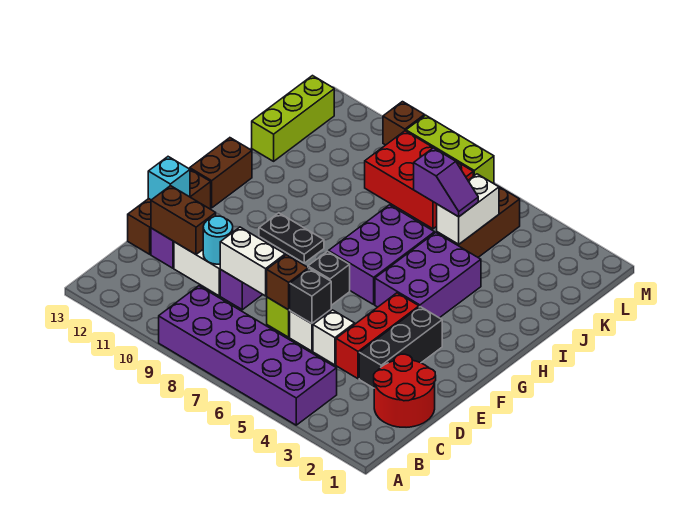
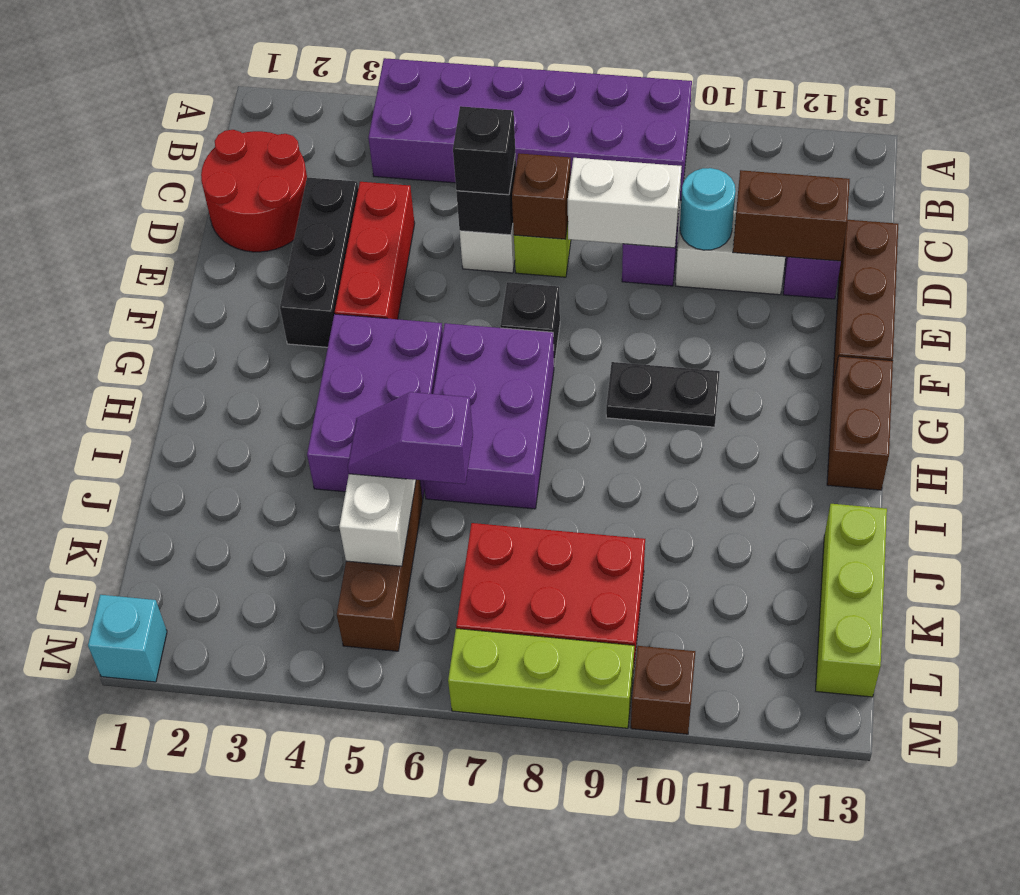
white 1x1 brick [313,310,355,365] -> none
none -> black 1x1 brick [453,106,515,195]
cyan 1x1 brick [148,157,190,200] -> cyan 1x1 brick moved to [88,595,167,682]

